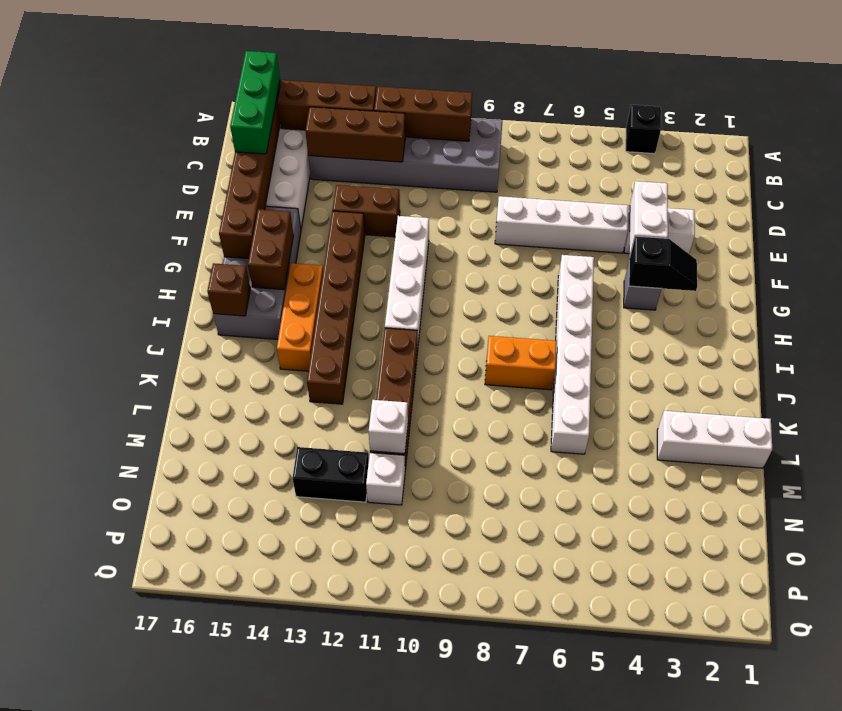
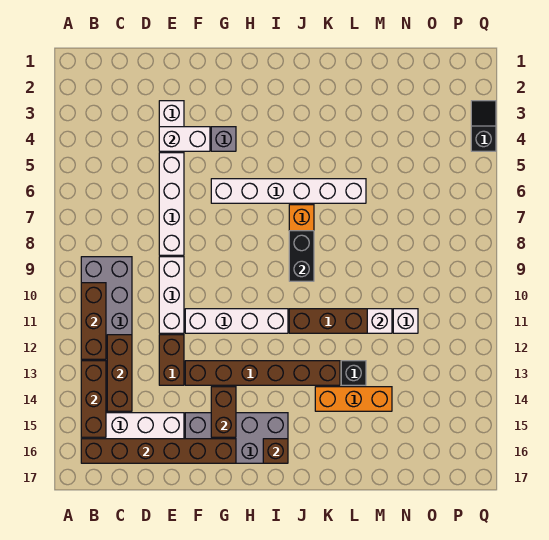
black 1x1 brick [626,105,661,154] -> black 1x1 brick moved to [341,361,366,385]
green 1x3 brick [230,51,280,154] -> none
black 1x2 slope [629,236,697,291] -> black 1x2 slope moved to [471,101,496,151]
brown 1x2 brick [248,209,294,290] -> brown 1x2 brick turned to [211,387,236,437]
orange 1x3 brick [277,263,323,371] -> orange 1x3 brick moved to [315,387,392,411]
white 1x3 brick [657,411,772,468] -> white 1x3 brick moved to [159,257,184,333]
black 1x2 brick [293,447,369,502] -> black 1x2 brick moved to [289,231,314,281]

